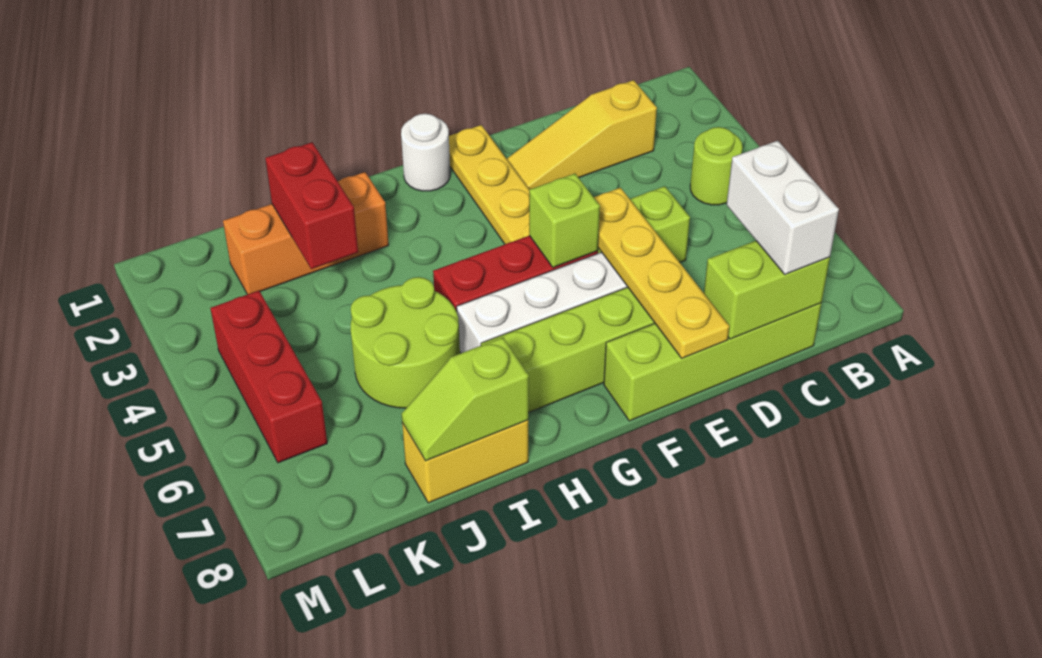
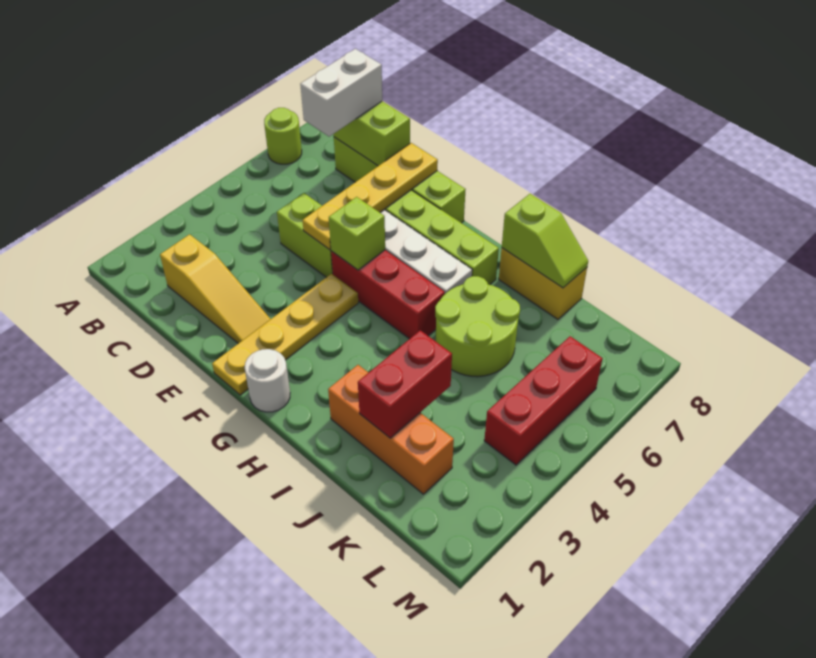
lime 1x1 round brick [690,127,743,205] -> lime 1x1 round brick moved to [264,108,302,164]

